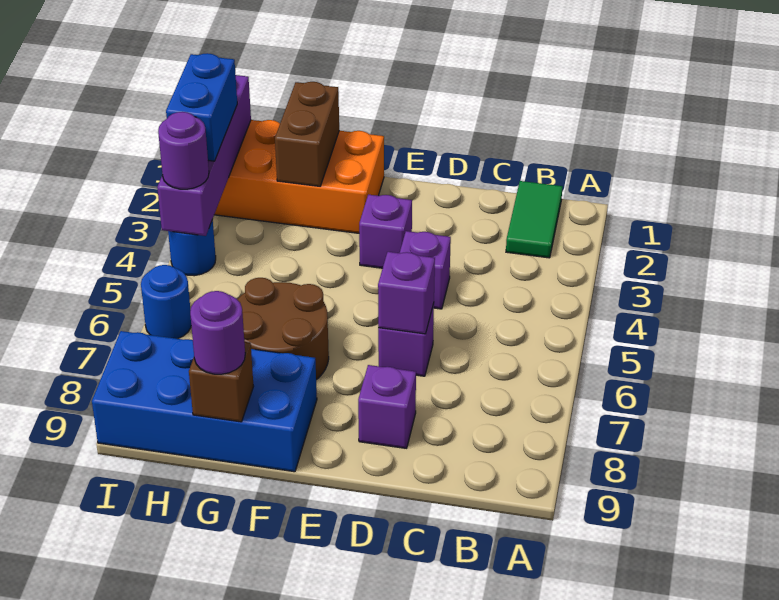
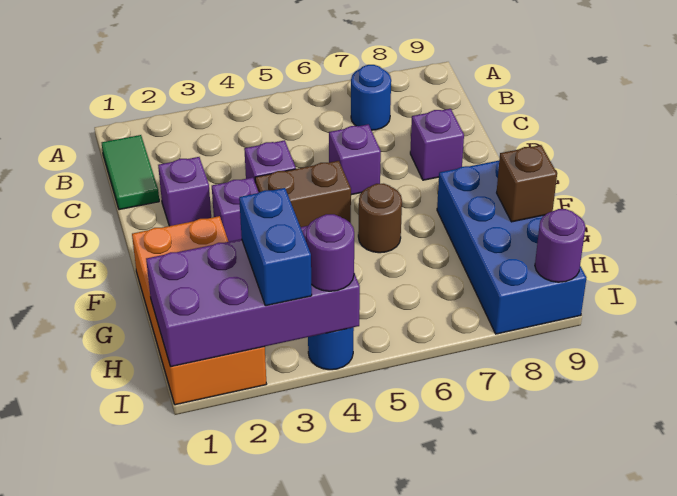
green 1x2 tile [506,181,563,258] -> green 1x2 tile turned to [102,135,159,210]
purple 1x1 brick [378,252,435,334] -> purple 1x1 brick moved to [158,157,211,226]
brown 2x2 round brick [237,278,329,380] -> brown 1x1 round brick [358,184,402,253]
brown 1x2 brick [275,82,339,186] -> brown 1x2 brick moved to [255,161,351,227]
purple 1x1 round brick [190,291,245,374] -> purple 1x1 round brick moved to [535,209,585,282]
purple 1x4 brick [157,75,251,236] -> purple 2x4 brick [146,226,360,367]
blue 1x2 brick [166,53,237,161] -> blue 1x2 brick turned to [239,188,312,306]
blue 1x1 round brick [141,265,191,339] -> blue 1x1 round brick moved to [351,65,391,130]

